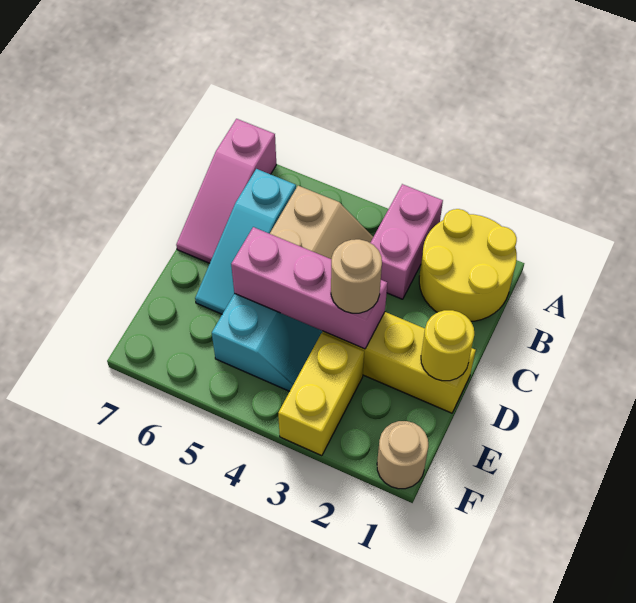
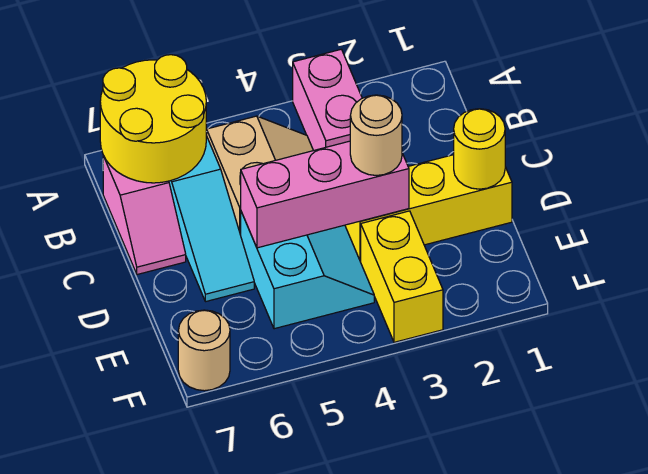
yellow 2x2 round brick [419,209,517,321] -> yellow 2x2 round brick moved to [100,55,206,183]
pink 1x3 slope [176,119,276,263] -> pink 1x2 slope [103,156,186,275]
tan 1x1 round brick [377,421,428,489] -> tan 1x1 round brick moved to [178,310,230,391]

